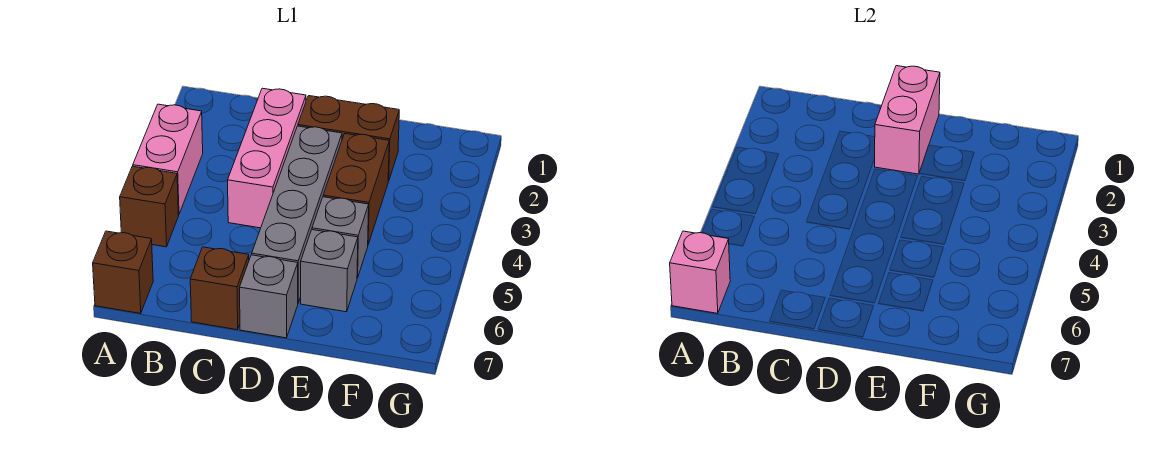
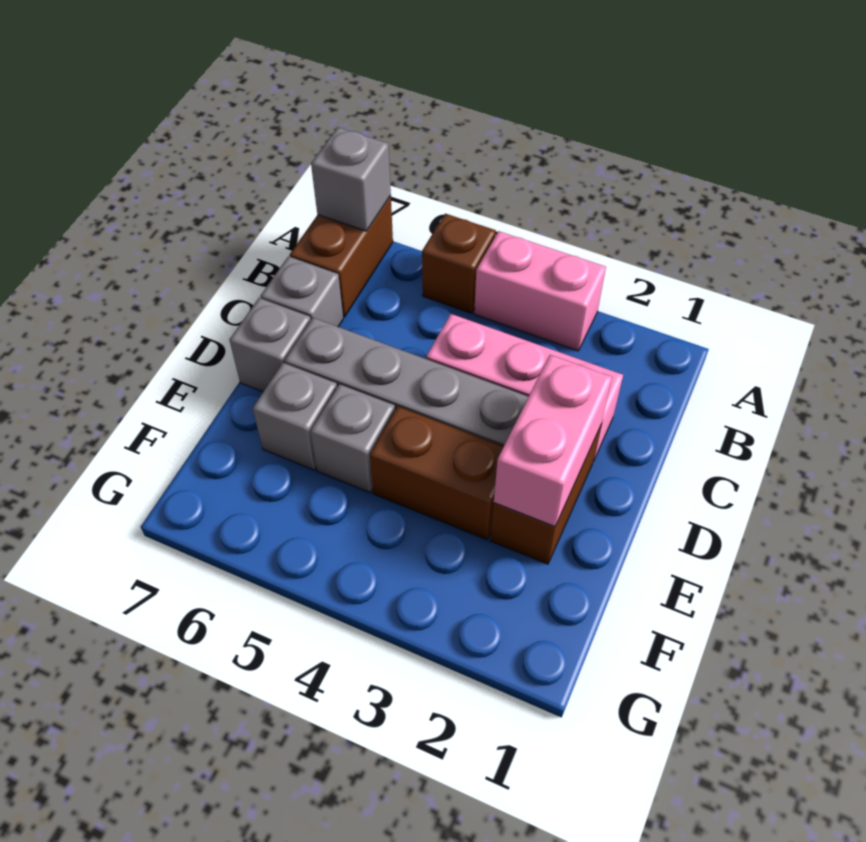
brown 1x1 brick [93,231,153,313] -> brown 1x2 brick [290,196,393,317]
pink 1x1 brick [670,231,730,313] -> grey 1x1 brick [311,127,391,231]
brown 1x1 brick [190,247,249,330] -> grey 1x1 brick [260,256,343,327]
pink 1x2 brick [875,66,940,174] -> pink 1x2 brick turned to [494,355,612,526]

